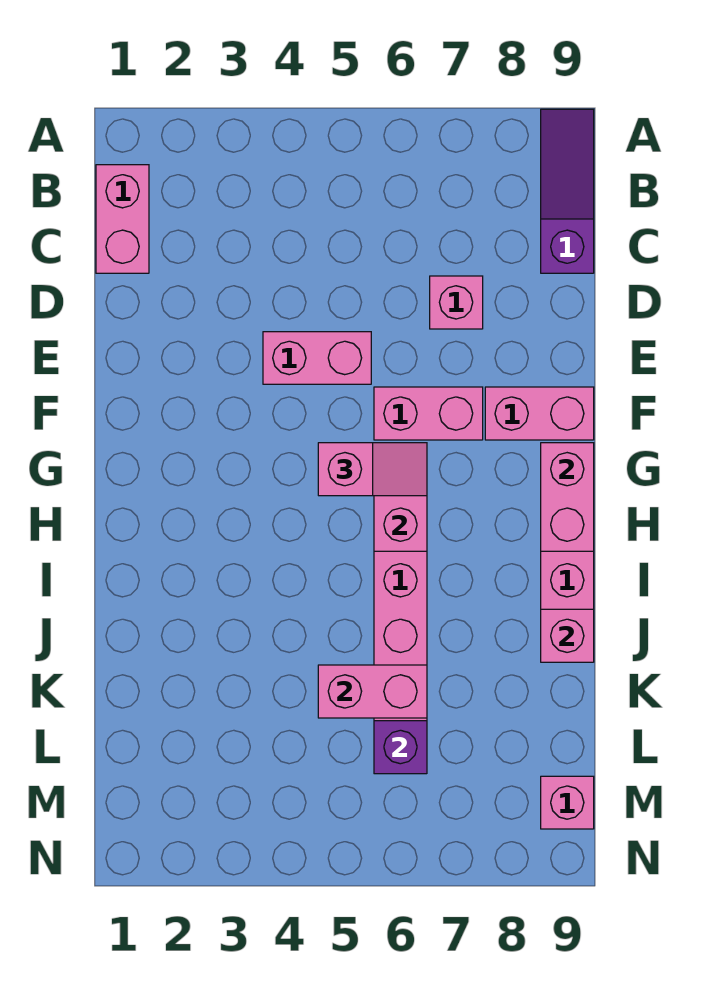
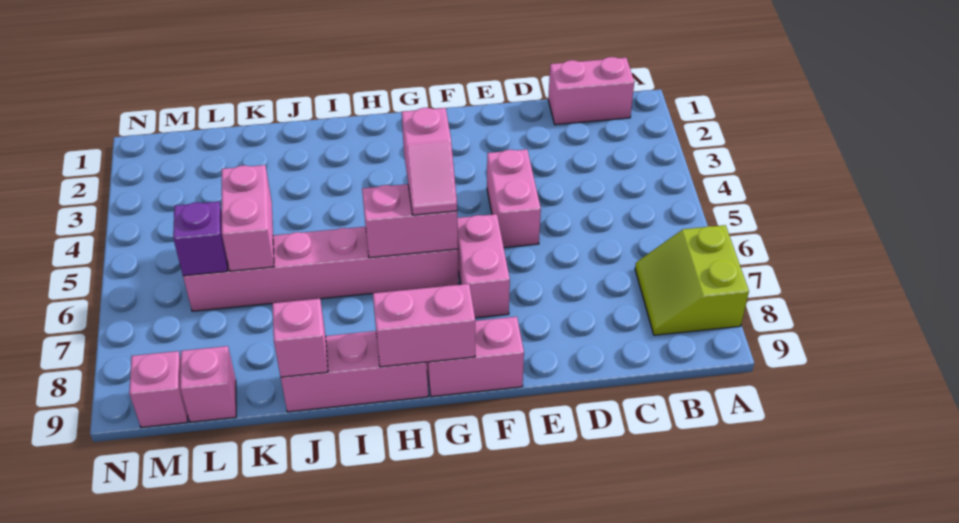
none -> lime 2x2 slope [635,225,749,335]
purple 1x3 slope [541,109,594,273] -> none
pink 1x1 brick [430,276,483,329] -> pink 1x1 brick moved to [180,346,236,422]
pink 1x2 brick [485,387,594,440] -> pink 1x2 brick turned to [427,317,524,397]

